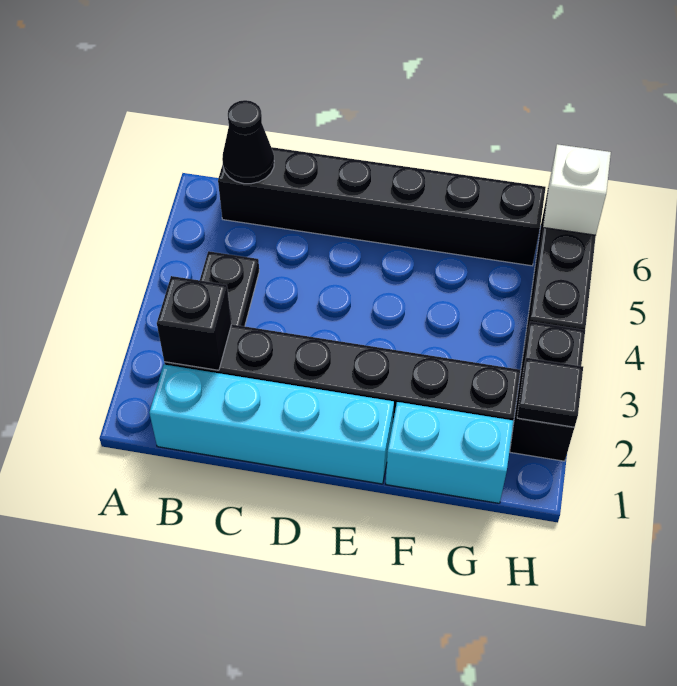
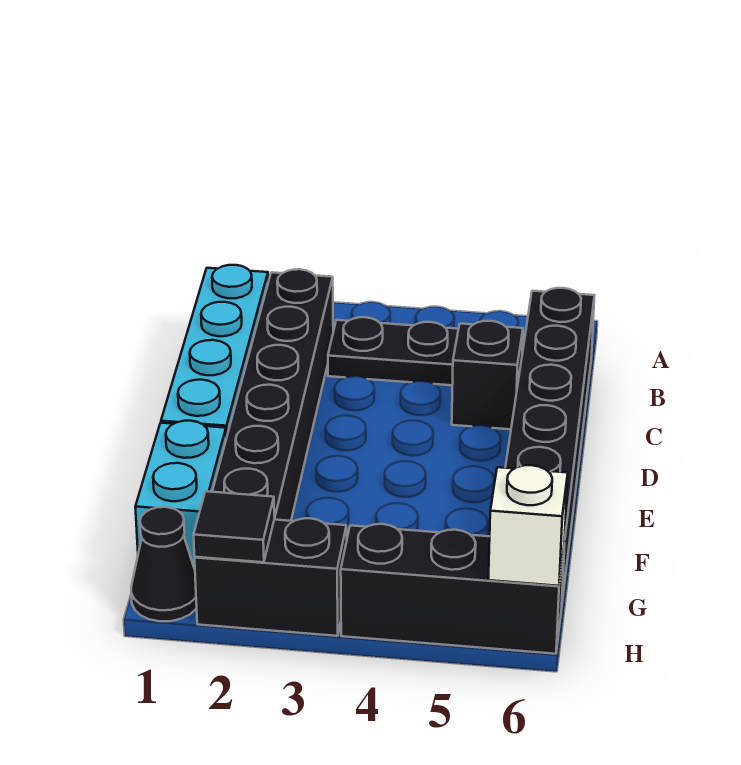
black 1x1 brick [157,276,231,370] -> black 1x1 brick moved to [452,321,523,429]
black 1x1 cone [222,100,274,184] -> black 1x1 cone moved to [131,507,197,621]

